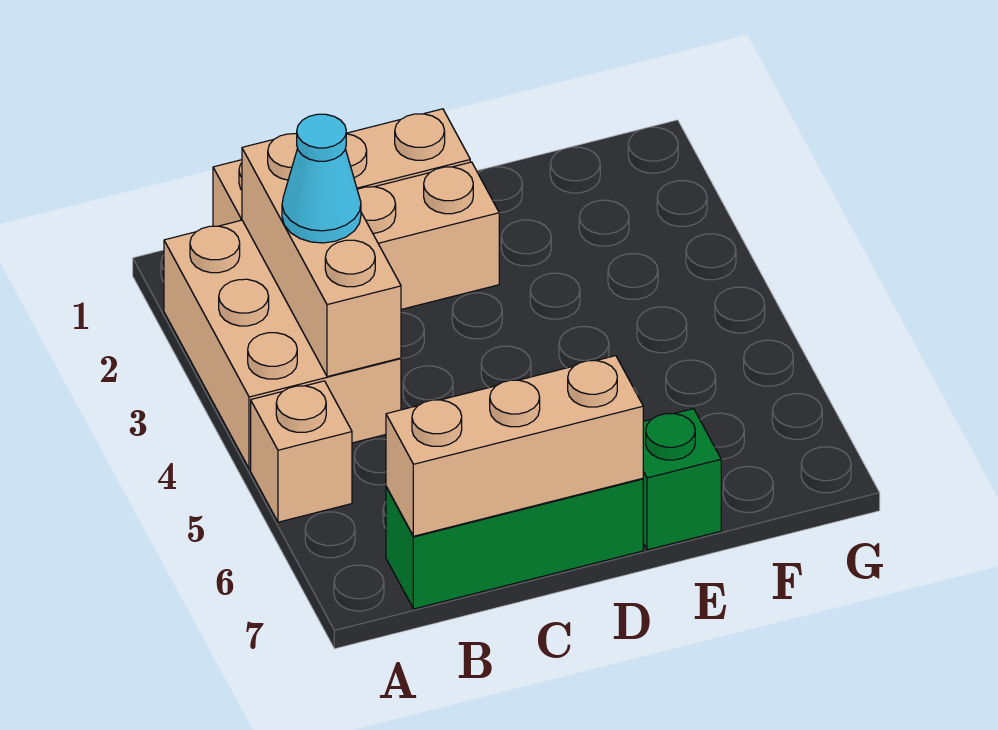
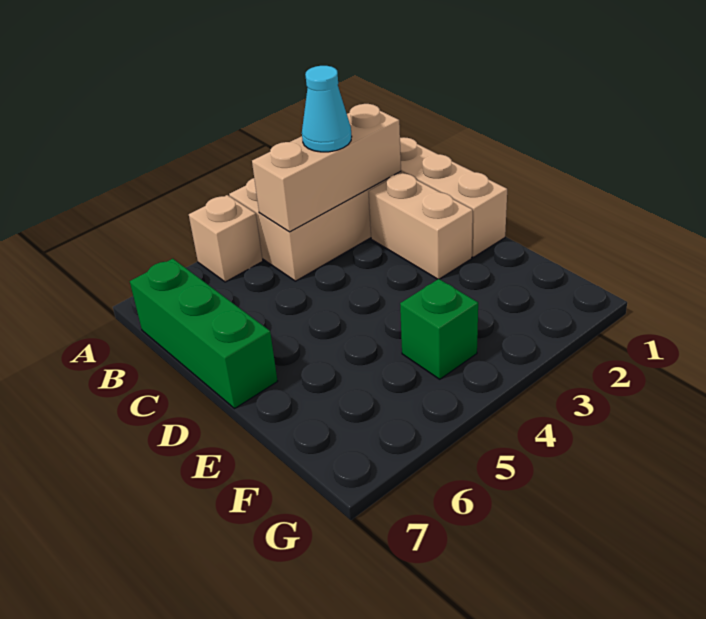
tan 1x3 brick [386,356,643,536] -> none
green 1x1 brick [643,409,721,550] -> green 1x1 brick moved to [400,279,478,379]

